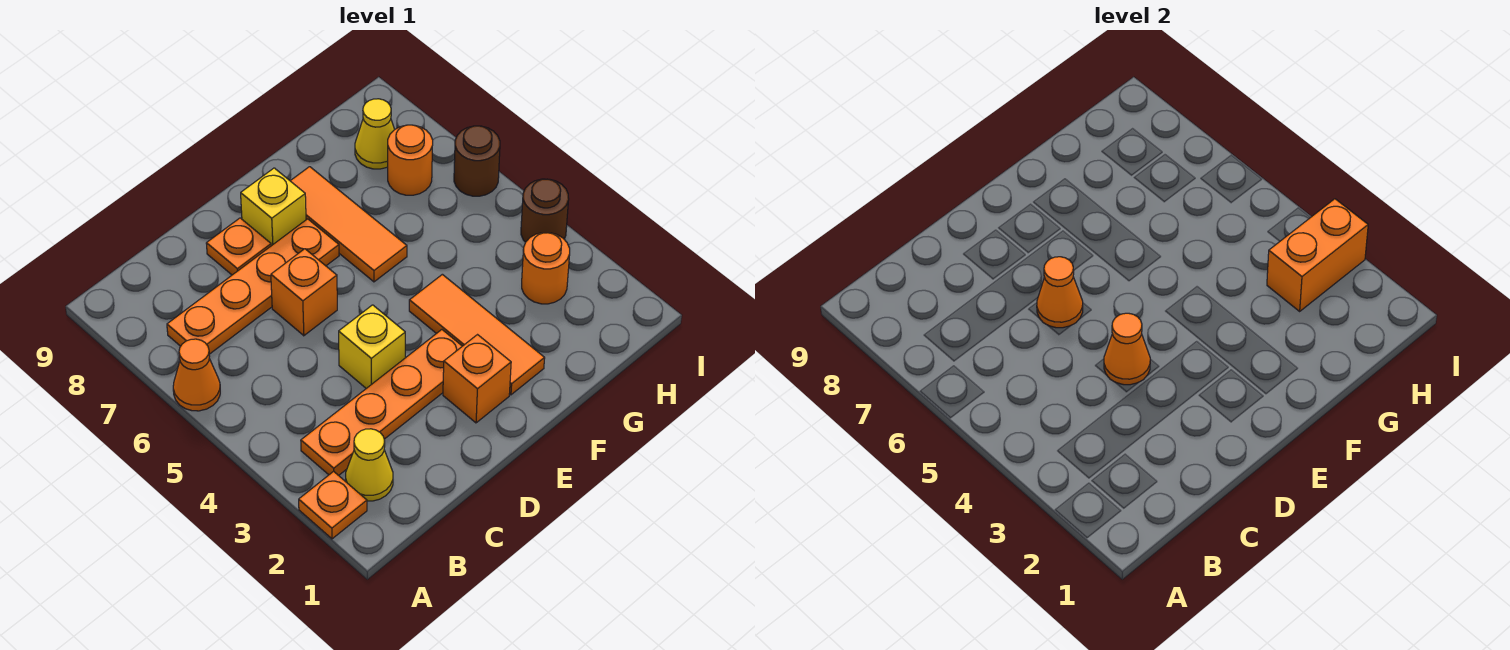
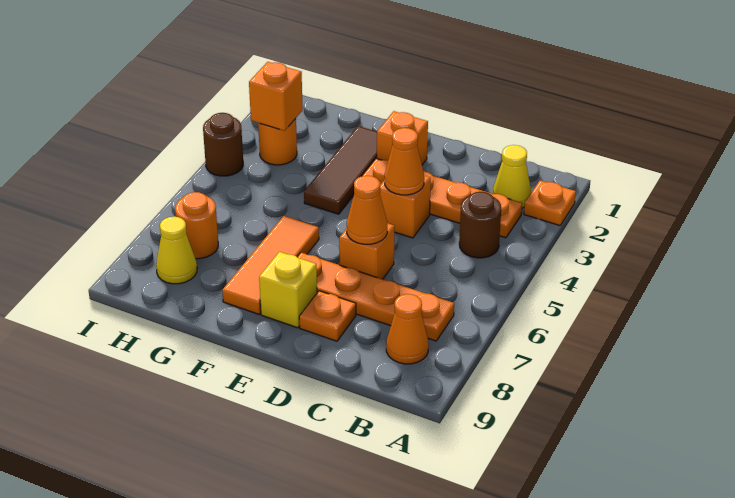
orange 1x1 cone [173,339,220,411] -> orange 1x1 cone moved to [386,294,429,364]
yellow 1x1 brick [339,305,405,388] -> orange 1x1 brick [380,175,431,238]
orange 1x3 tile [409,274,545,395] -> brown 1x3 tile [304,126,377,214]
orange 1x2 brick [1267,199,1368,311] -> orange 1x1 brick [249,62,303,131]
brown 1x1 round brick [454,126,500,196] -> brown 1x1 round brick moved to [459,192,501,258]

